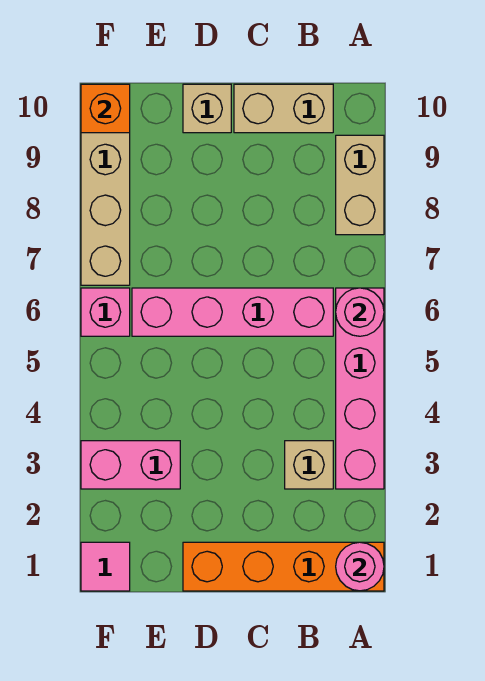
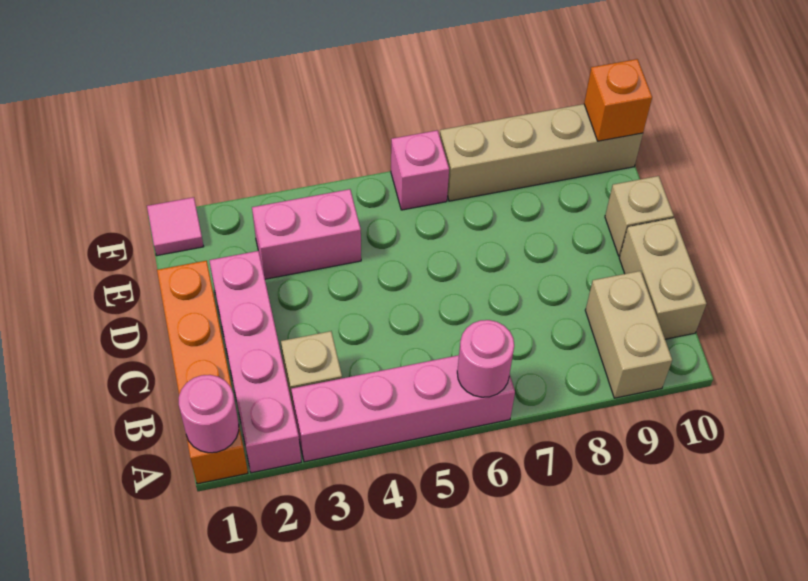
tan 1x2 brick [336,135,384,235] -> tan 1x2 brick turned to [585,271,672,398]
pink 1x4 brick [132,288,333,336] -> pink 1x4 brick moved to [209,251,301,473]
pink 1x2 brick [81,441,180,489] -> pink 1x2 brick turned to [252,189,361,279]

